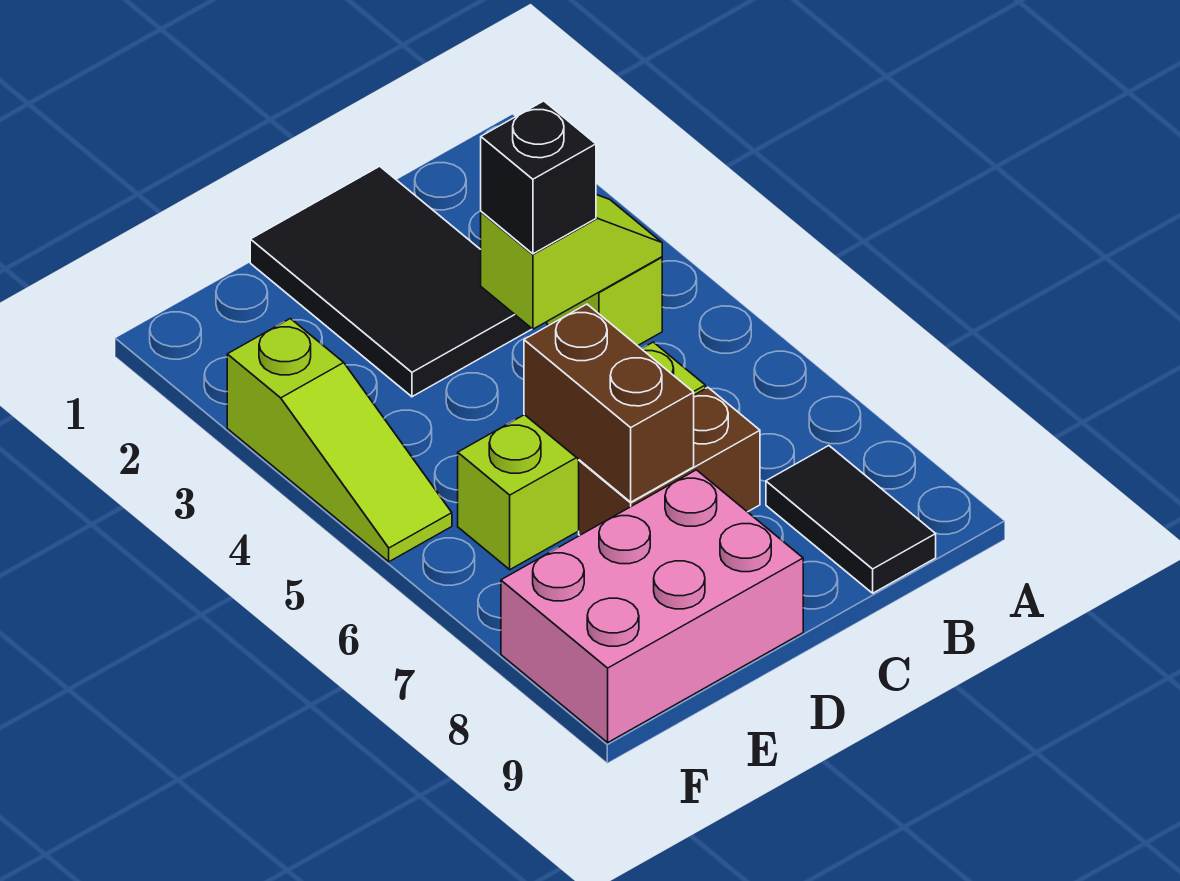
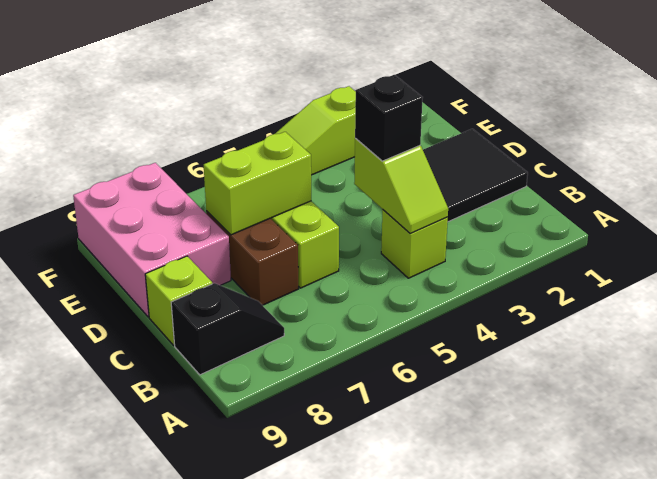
black 1x2 tile [766,446,936,593] -> black 1x2 slope [171,283,284,375]
none -> lime 1x1 brick [145,256,212,345]
brown 1x2 brick [524,304,694,502] -> lime 1x2 brick [204,132,311,235]

